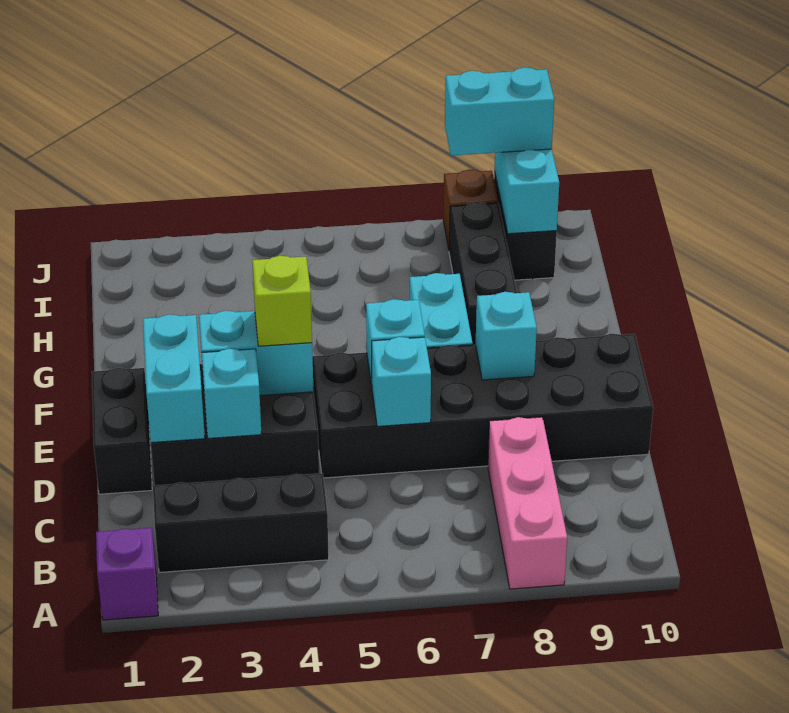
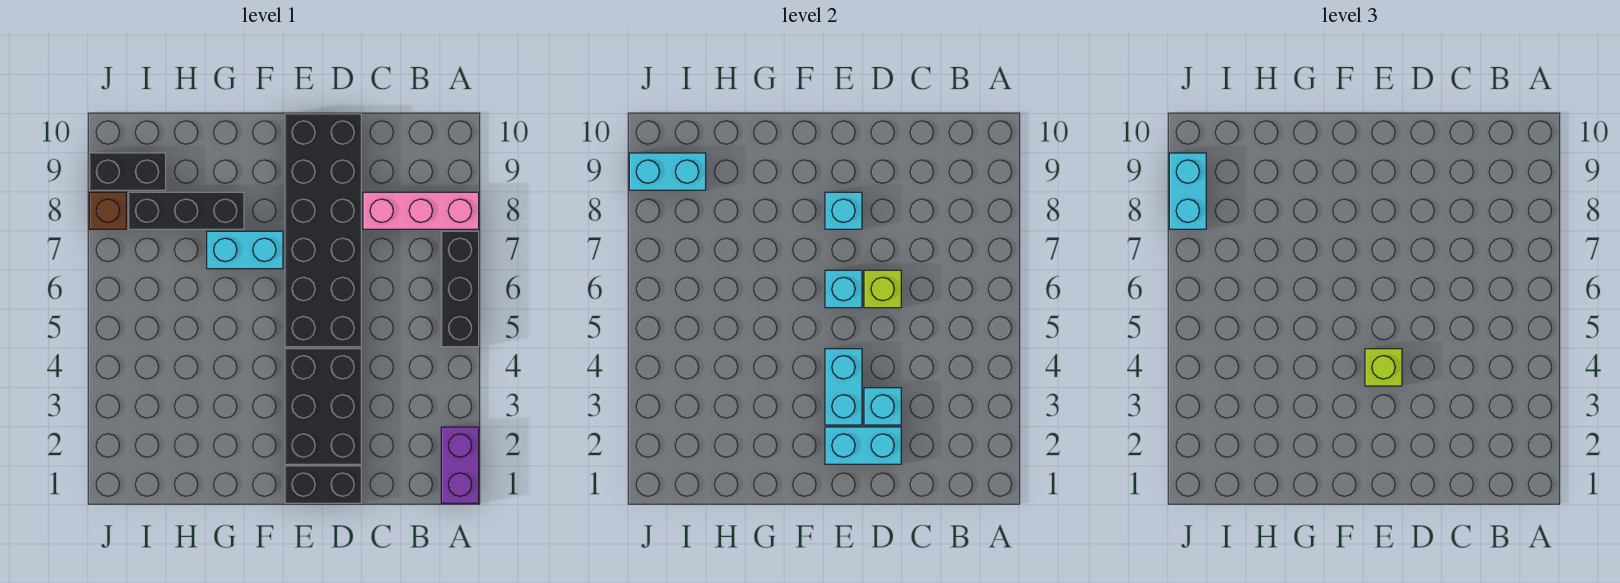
purple 1x1 brick [96,528,158,620] -> purple 1x2 brick [441,427,479,503]
black 1x3 brick [153,473,329,573] -> black 1x3 brick moved to [441,231,479,347]
cyan 1x1 brick [372,337,431,426] -> lime 1x1 brick [864,270,901,308]

